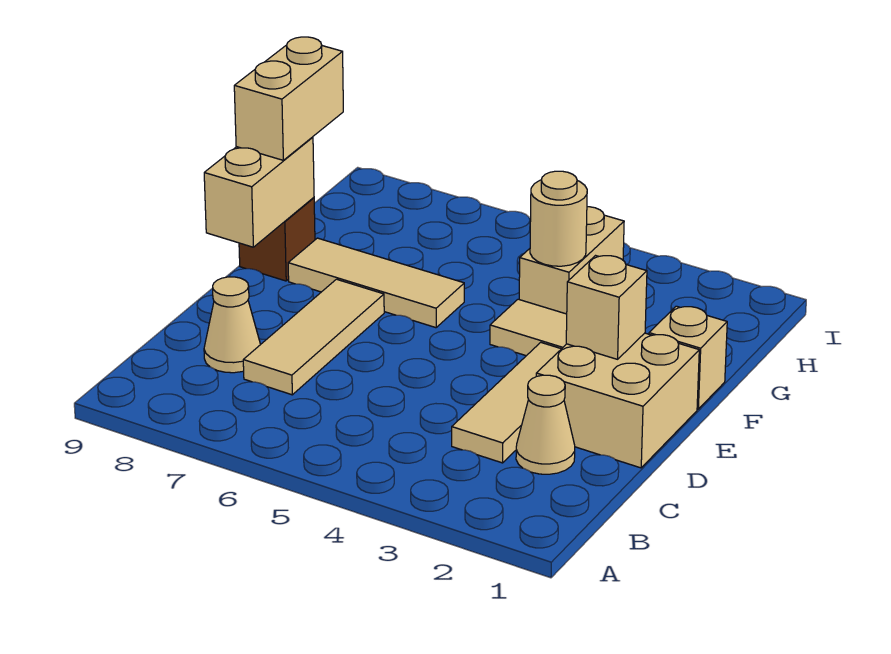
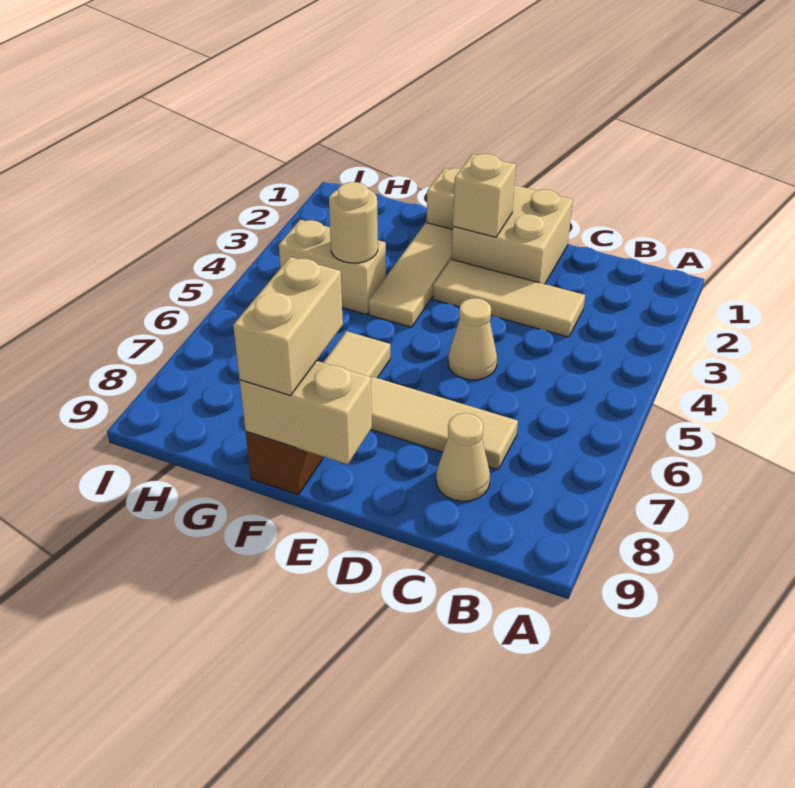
tan 1x1 cone [516,375,575,474] -> tan 1x1 cone moved to [448,298,497,380]
tan 1x2 brick [234,37,343,160] -> tan 1x2 brick turned to [233,257,343,396]

